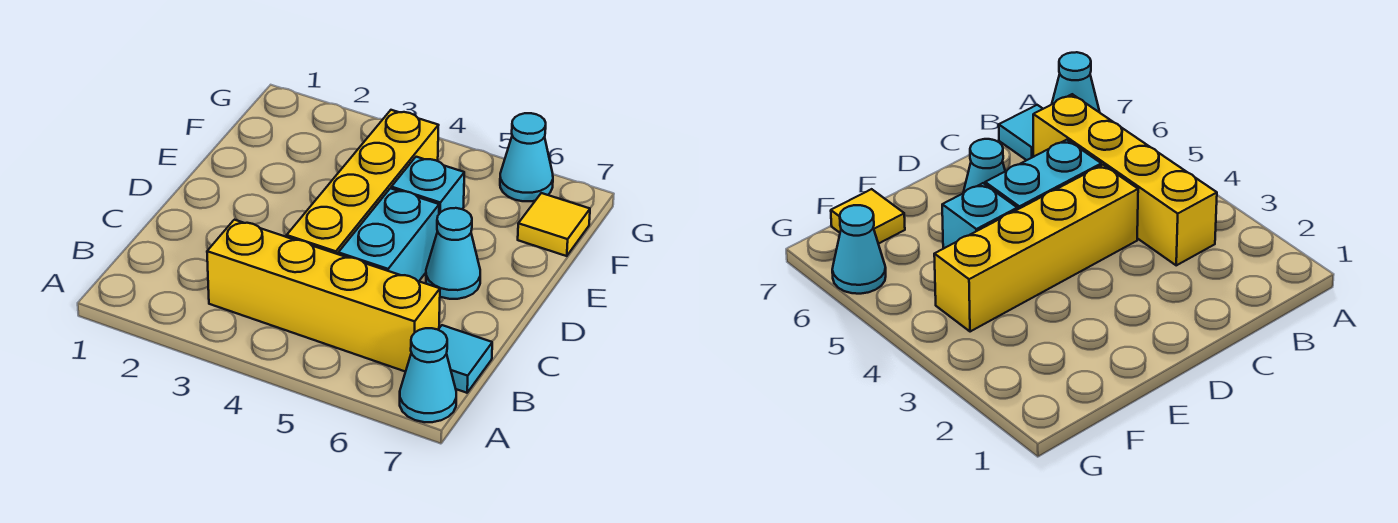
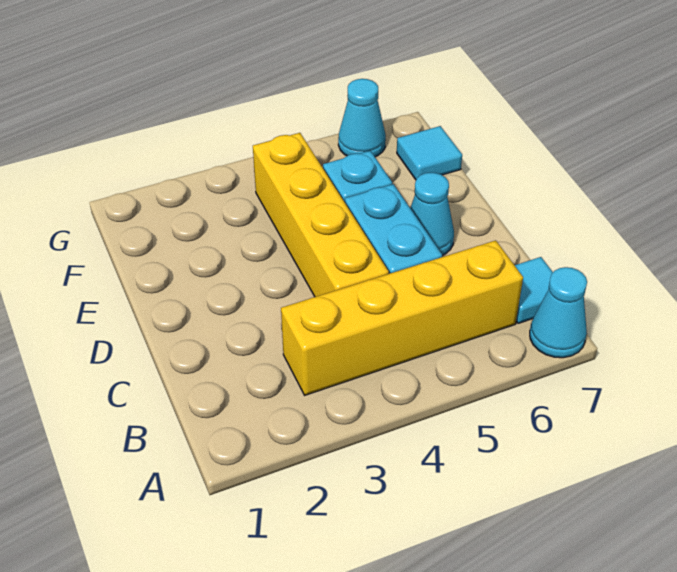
yellow 1x1 tile [518,193,590,256] -> cyan 1x1 tile [397,126,462,180]

